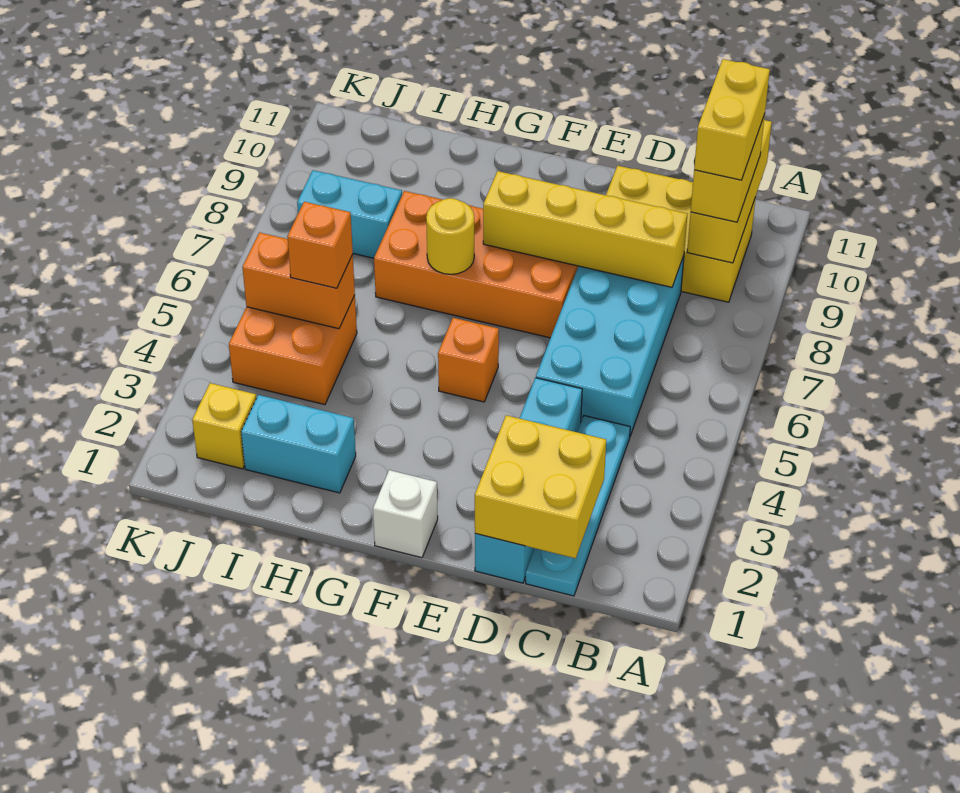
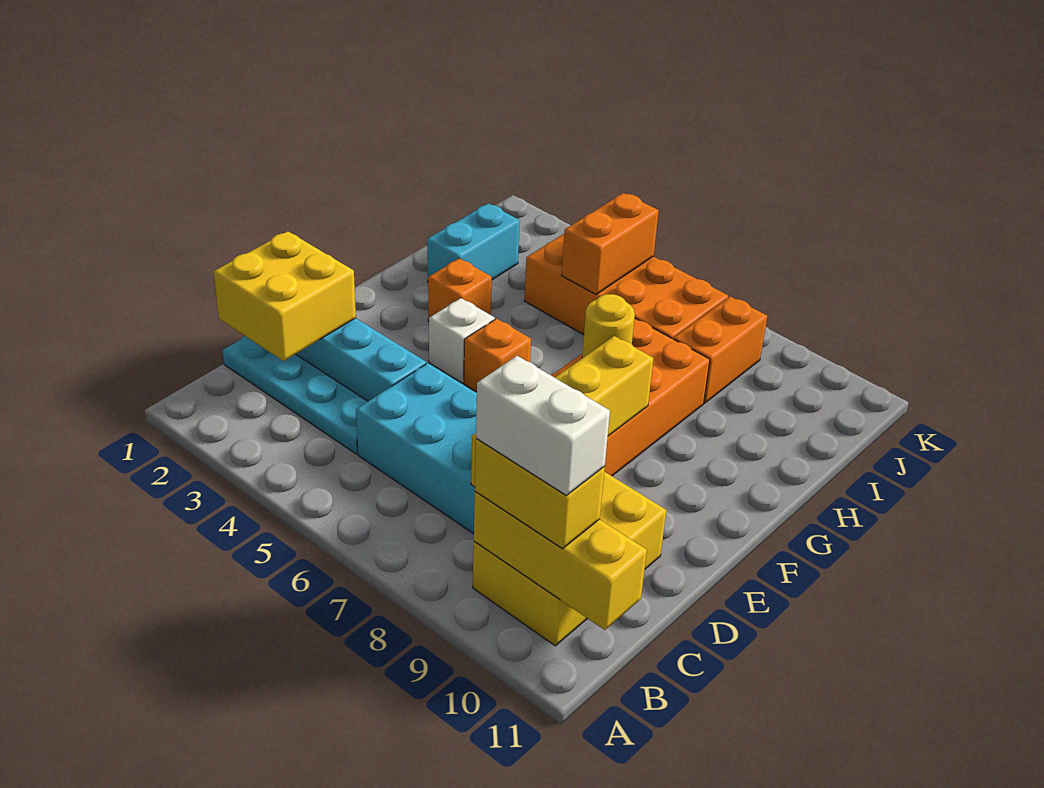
yellow 1x2 brick [694,59,770,180] -> white 1x2 brick [476,356,610,495]
white 1x1 brick [373,470,438,558] -> white 1x1 brick moved to [429,298,495,383]
orange 2x2 brick [229,295,357,405] -> orange 2x4 brick [524,234,728,339]
orange 1x1 brick [287,202,353,288] -> orange 1x1 brick moved to [428,258,492,321]
cyan 1x2 brick [297,170,402,258] -> orange 1x2 brick [674,296,767,403]
yellow 1x1 brick [192,383,256,469] -> none

